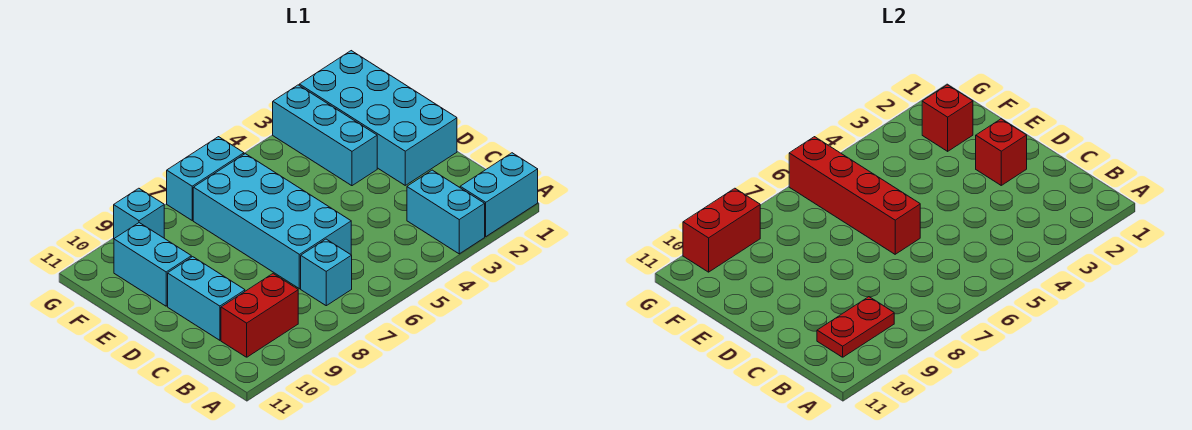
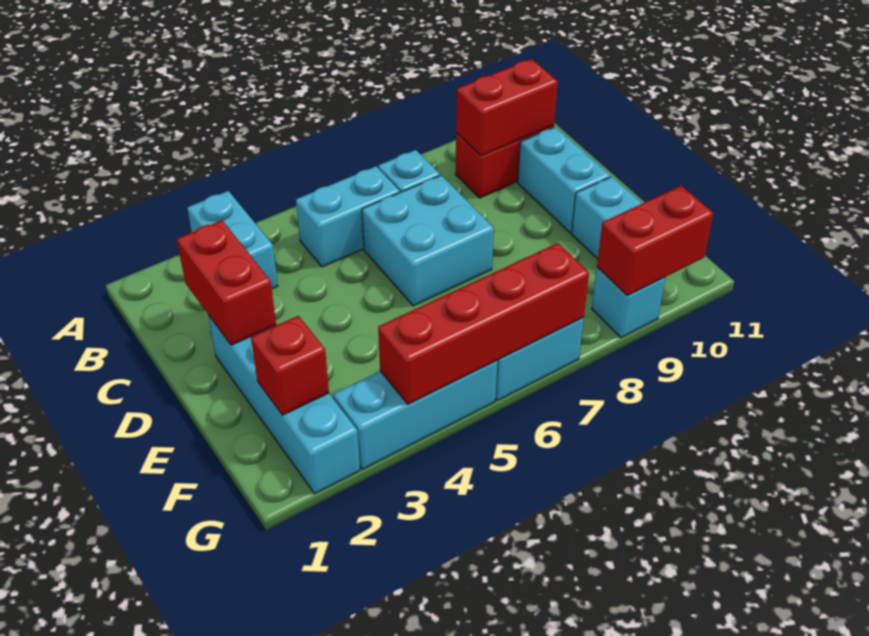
cyan 1x2 brick [460,153,538,236] -> cyan 1x2 brick moved to [296,166,400,267]
red 1x2 plate [817,297,894,357] -> red 1x2 brick [456,59,558,156]
cyan 2x4 brick [193,154,351,289] -> cyan 2x2 brick [362,175,494,306]
cyan 2x4 brick [299,51,457,185] -> cyan 1x4 brick [208,315,360,494]
red 1x1 brick [976,119,1027,185] -> red 1x2 brick [177,220,276,345]
red 1x4 brick [789,137,920,254] -> red 1x4 brick turned to [378,243,589,404]
cyan 1x3 brick [273,85,377,186] -> cyan 1x3 brick turned to [333,361,497,469]

